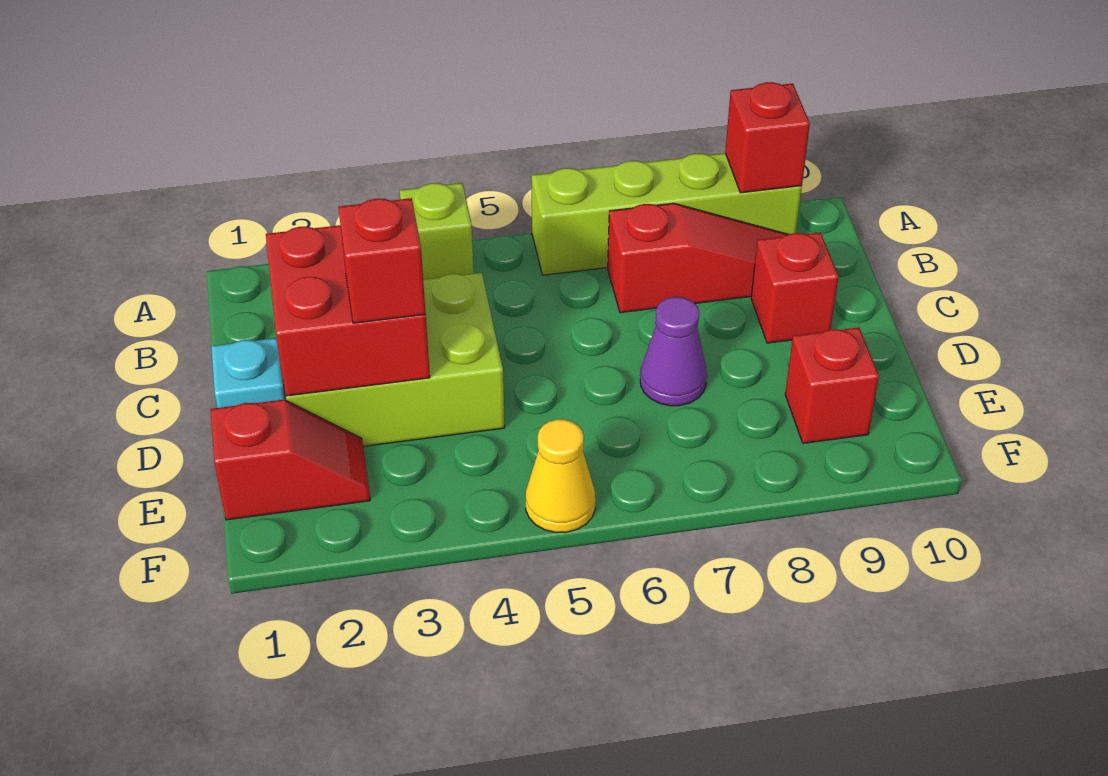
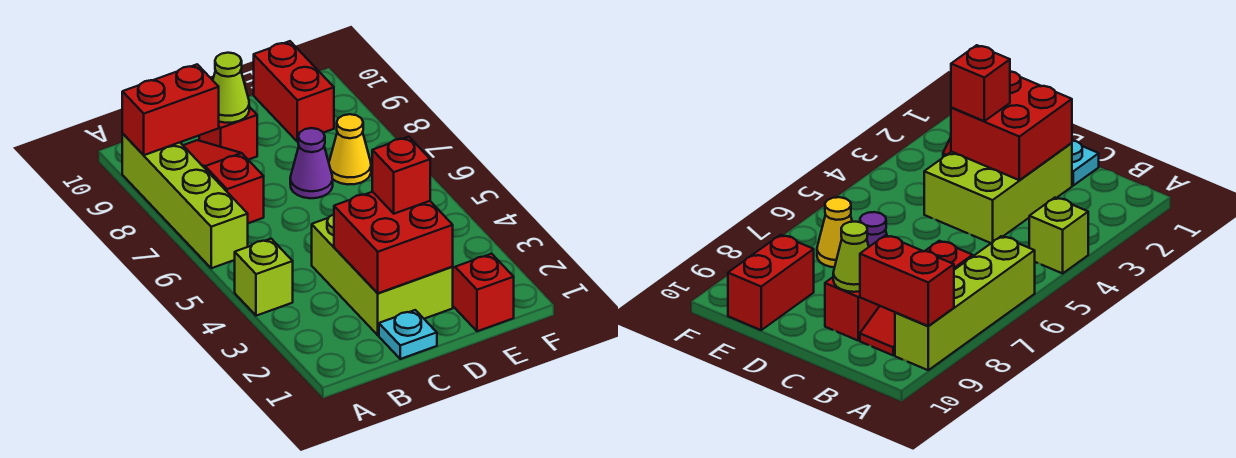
red 1x1 brick [725,82,810,193] -> red 1x2 brick [122,64,219,155]
none -> lime 1x1 cone [213,53,249,123]
red 1x1 brick [785,327,879,443] -> red 1x2 brick [254,41,334,142]
yellow 1x1 cone [526,419,596,533] -> yellow 1x1 cone moved to [329,114,371,184]

